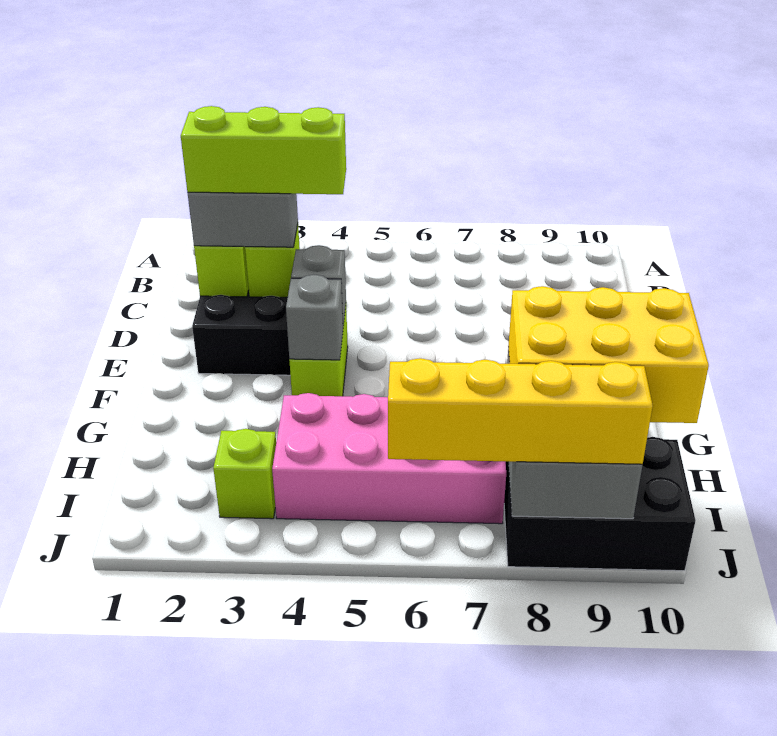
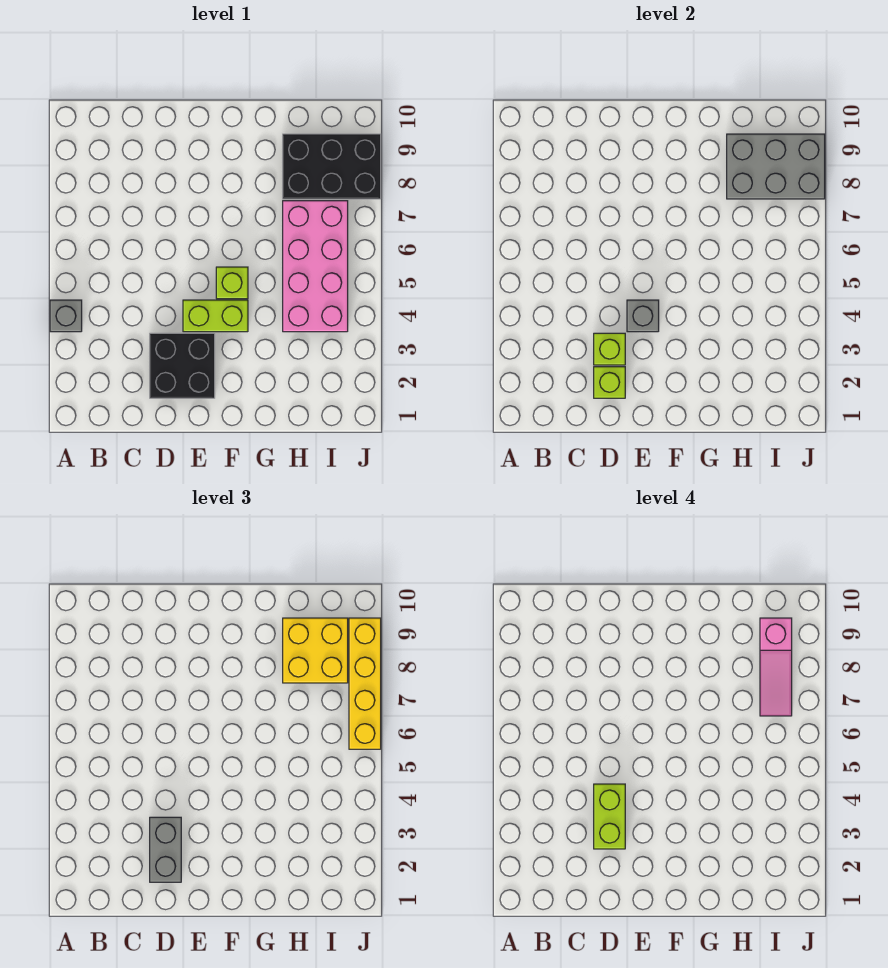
lime 1x3 brick [181,106,346,194] -> lime 1x2 brick [594,784,625,849]
grey 1x1 brick [286,275,343,360] -> grey 1x1 brick moved to [50,300,82,332]
yellow 2x3 brick [508,286,709,423] -> yellow 2x2 brick [283,618,348,683]
lime 1x1 brick [213,429,276,519] -> lime 1x1 brick moved to [216,267,248,299]
none -> pink 1x3 slope [760,618,792,716]
black 2x3 brick [504,437,695,571] -> black 2x3 brick turned to [283,134,381,199]

